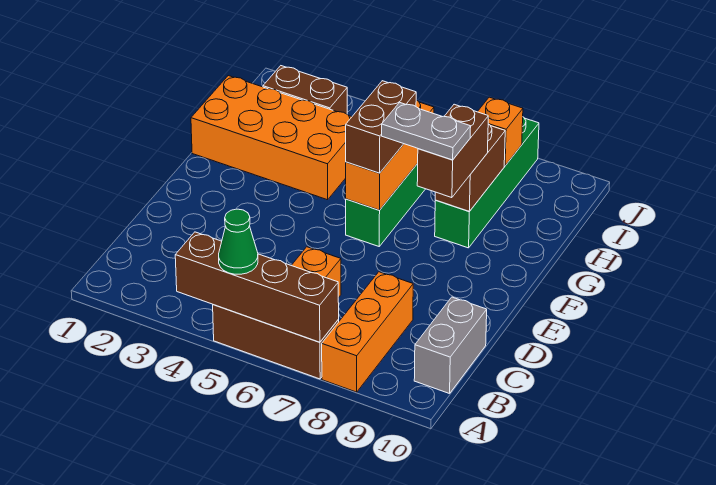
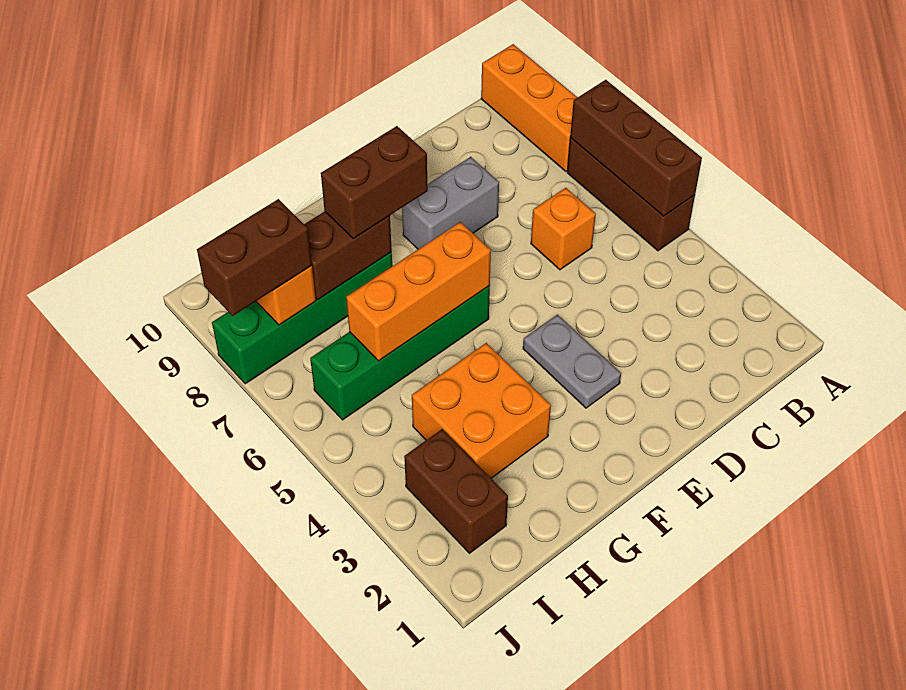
brown 1x4 brick [175,232,339,342] -> brown 1x3 brick [570,80,702,216]
green 1x1 cone [219,209,258,274] -> none
orange 1x3 brick [322,272,413,392] -> orange 1x3 brick turned to [481,44,578,172]
grey 1x2 brick [414,297,487,394] -> grey 1x2 brick moved to [402,157,499,249]
brown 1x2 brick [346,81,416,173] -> brown 1x2 brick moved to [197,199,312,316]
grey 1x2 plate [382,102,471,160] -> grey 1x2 plate moved to [523,315,621,408]
orange 2x4 brick [191,76,351,200] -> orange 2x2 brick [412,343,551,478]

